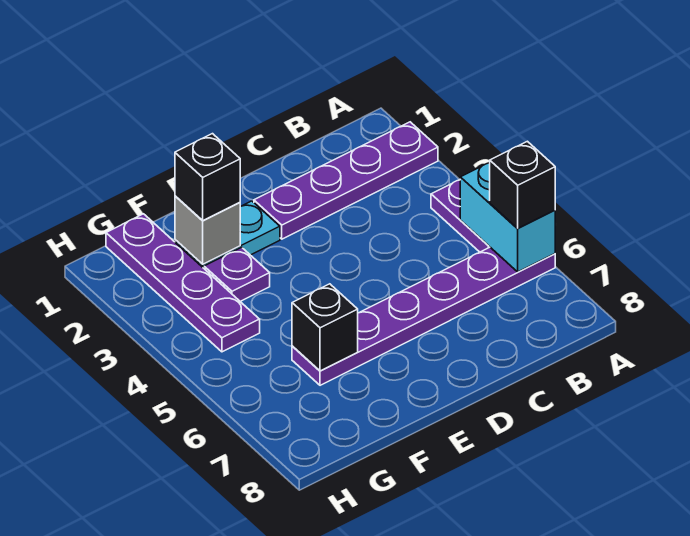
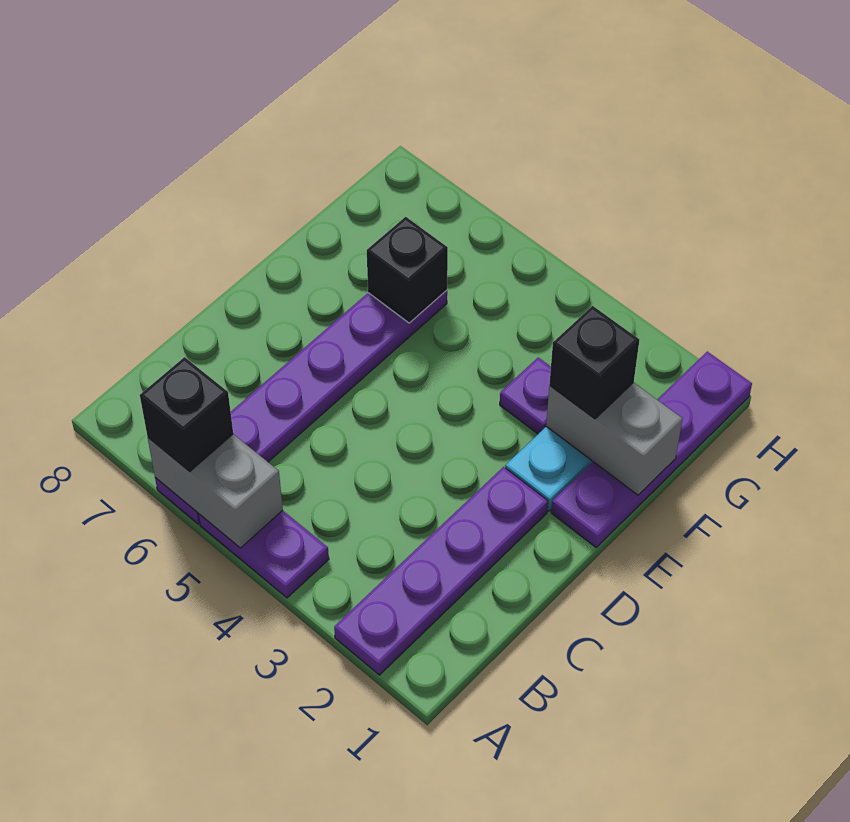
cyan 1x2 brick [460,162,555,272] -> grey 1x2 brick [148,434,283,548]
grey 1x1 brick [175,196,240,264] -> grey 1x2 brick [546,383,682,495]
purple 1x4 plate [106,214,260,352] -> purple 1x4 plate turned to [551,352,752,547]

